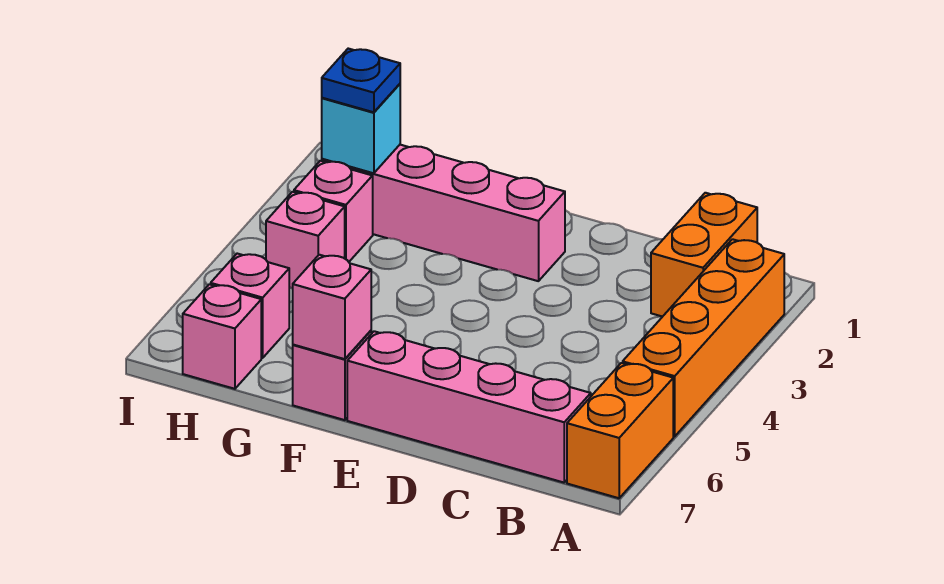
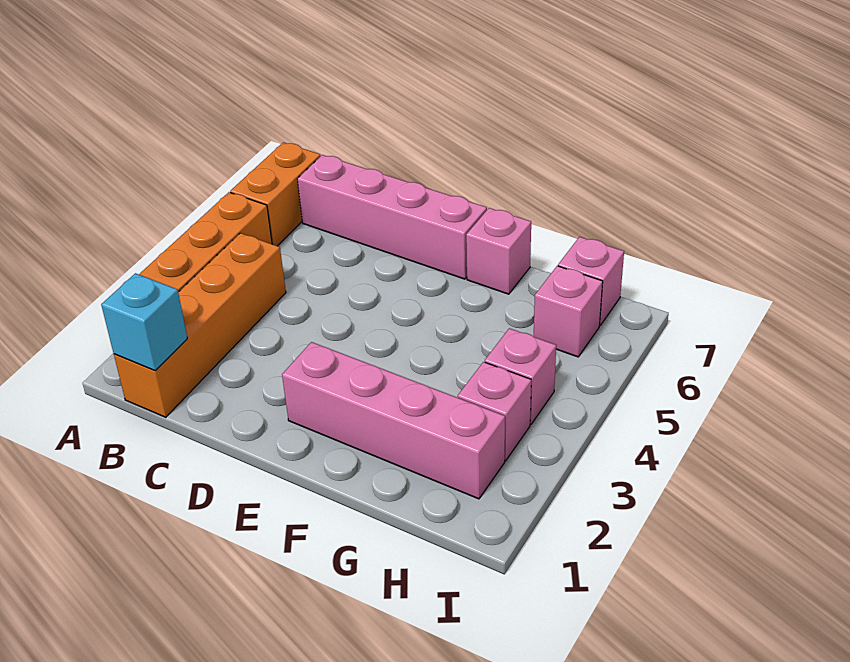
orange 1x2 brick [651,193,757,316] -> orange 1x4 brick [114,233,286,417]
pink 1x1 brick [293,255,371,359] -> none
cyan 1x1 brick [322,84,400,173] -> cyan 1x1 brick moved to [101,273,187,371]
blue 1x1 plate [322,49,400,112] -> none

